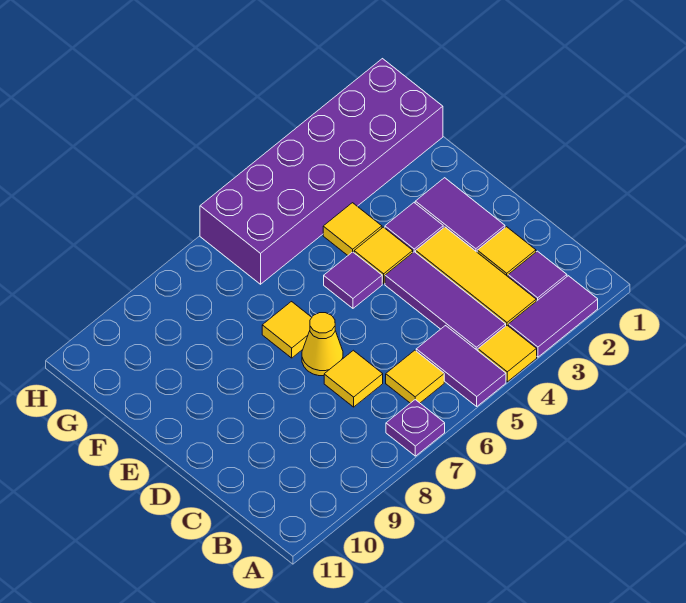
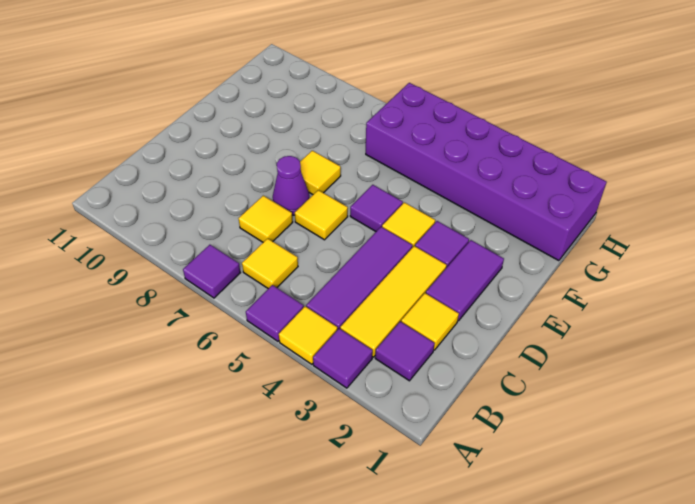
purple 1x2 tile [509,276,598,357] -> purple 1x1 tile [313,329,373,388]
purple 1x2 tile [416,326,506,406] -> purple 1x1 tile [246,285,304,341]
purple 1x1 plate [386,400,445,456] -> purple 1x1 tile [183,245,241,298]
yellow 1x1 cone [302,313,343,376] -> purple 1x1 cone [273,156,309,215]
yellow 1x1 tile [323,203,382,255] -> yellow 1x1 tile moved to [295,190,348,240]

